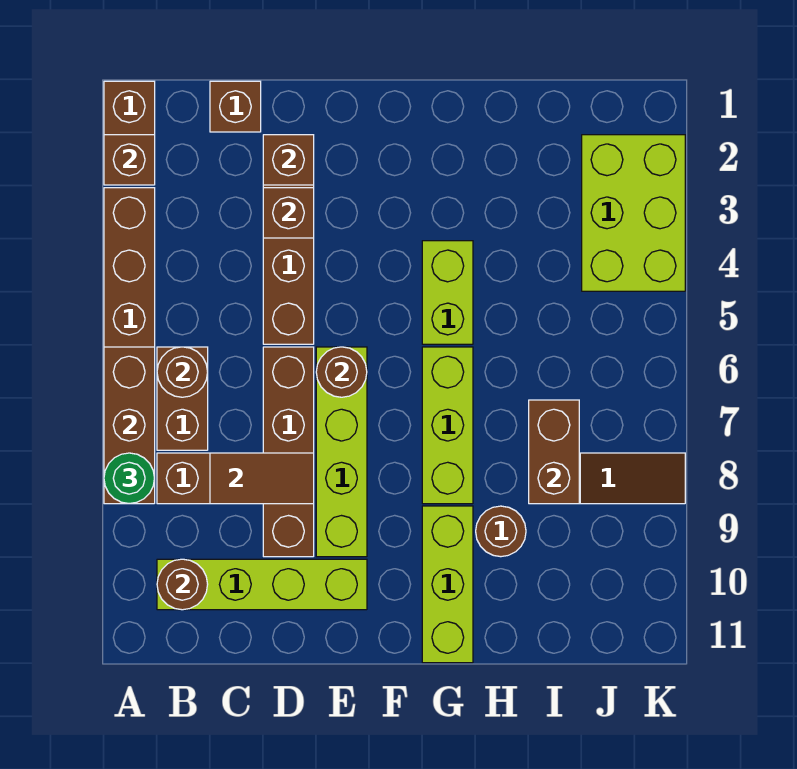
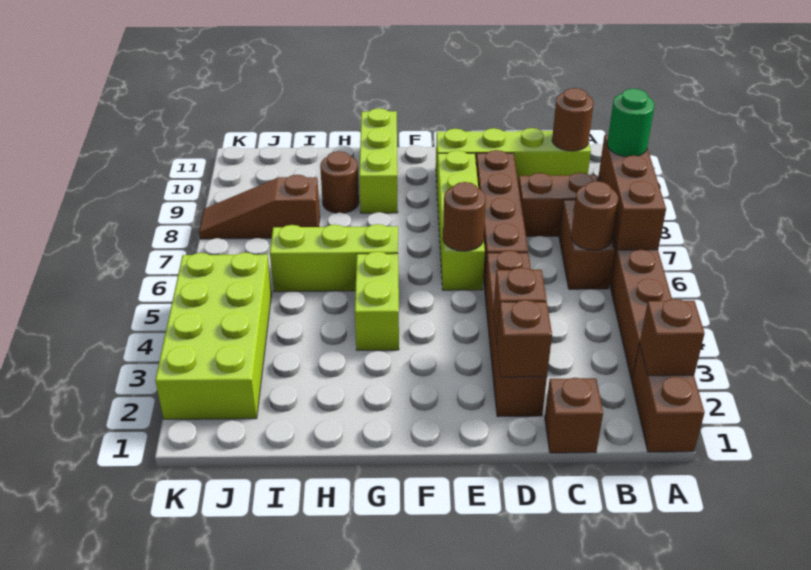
brown 1x2 tile [210,453,314,504] -> none
lime 1x3 brick [422,347,473,504] -> lime 1x3 brick turned to [270,224,398,292]
brown 1x2 brick [529,400,579,504] -> none
lime 2x3 brick [582,135,685,291] -> lime 2x4 brick [155,253,272,419]

